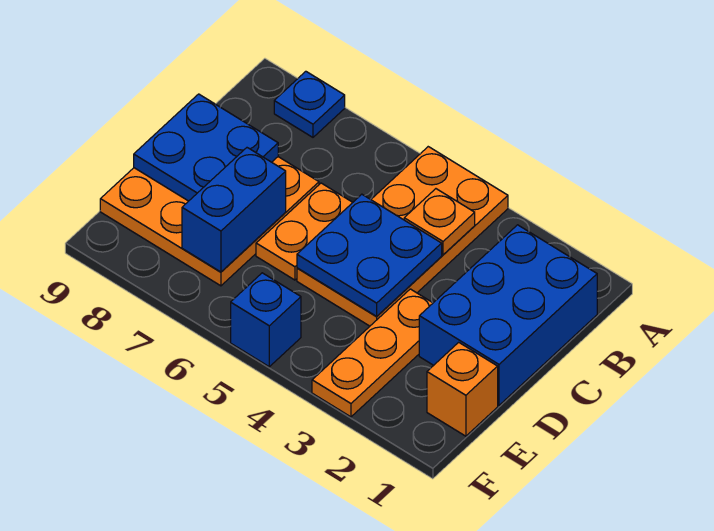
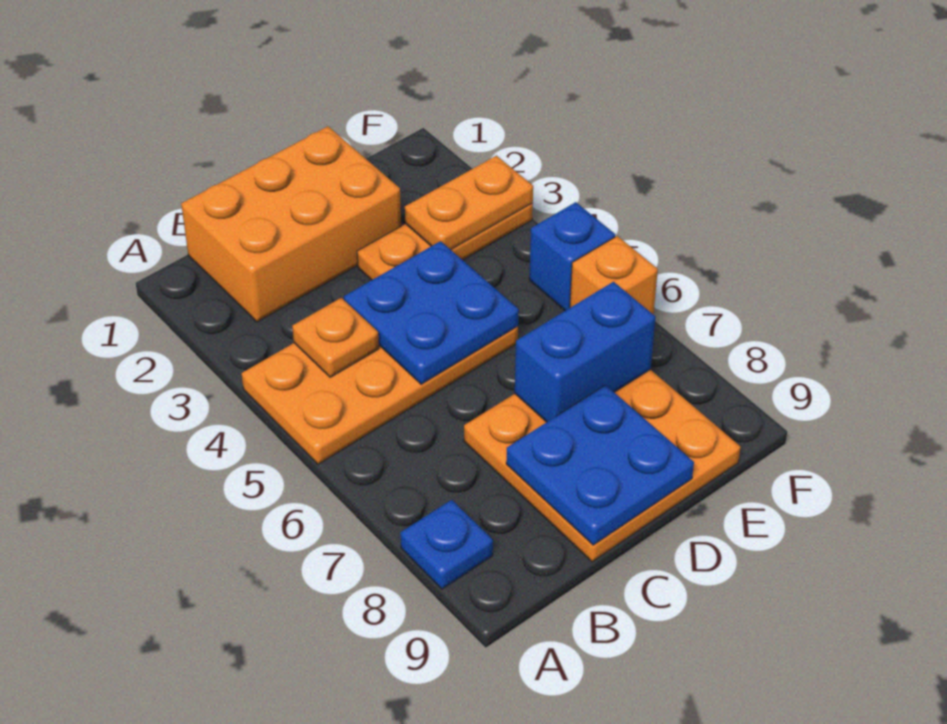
blue 2x3 brick [419,225,597,405] -> orange 2x3 brick [181,126,401,322]
orange 1x2 plate [256,183,353,280] -> orange 1x2 plate moved to [405,156,533,250]
orange 1x1 brick [427,342,498,436] -> orange 1x1 brick moved to [570,236,658,315]

